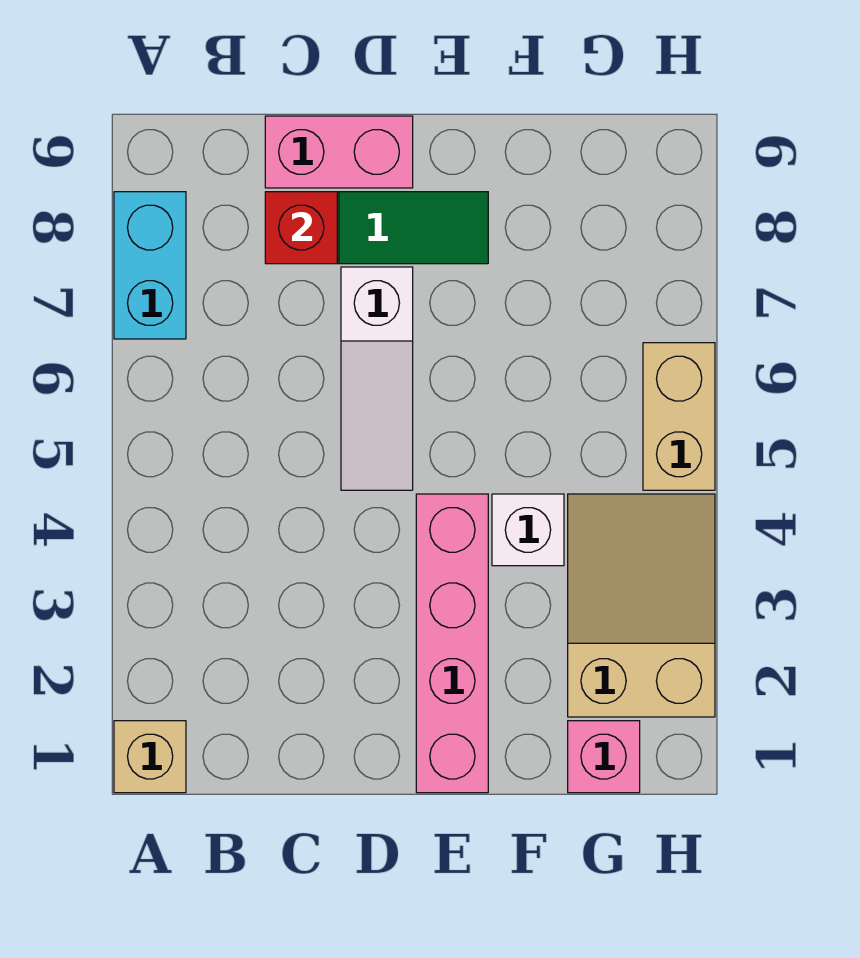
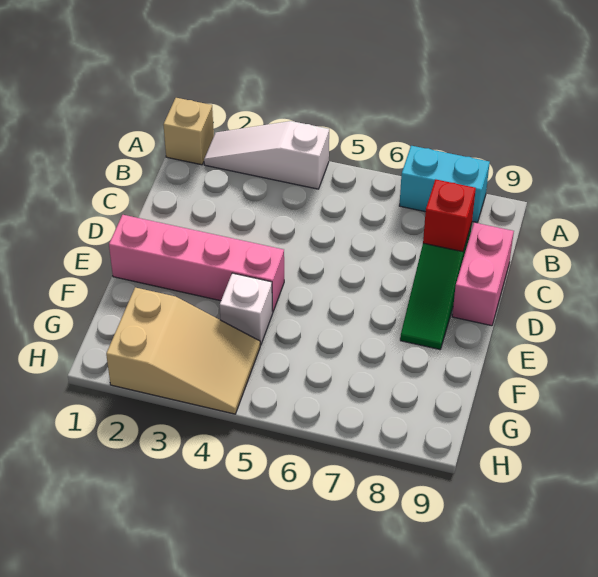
white 1x3 slope [341,267,413,490] -> white 1x3 slope moved to [204,121,329,189]
pink 1x1 brick [568,721,640,793] -> none
tan 1x2 brick [643,343,715,490] -> none

